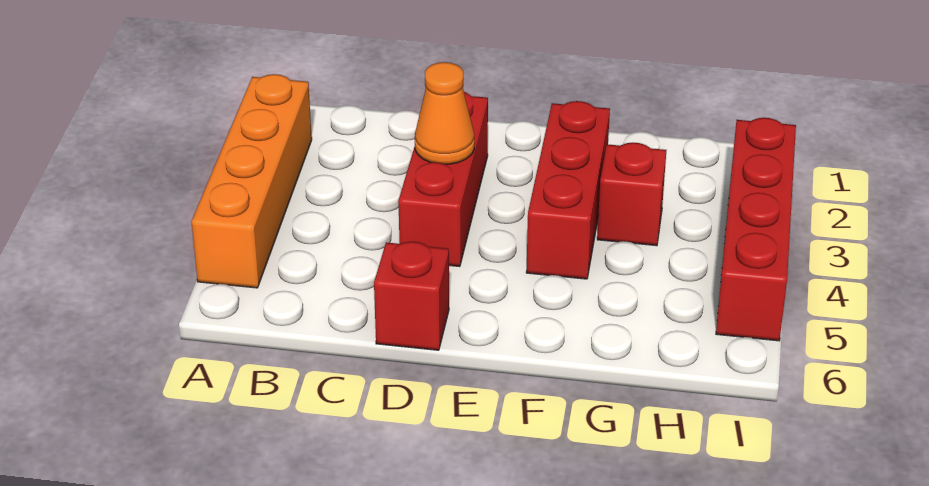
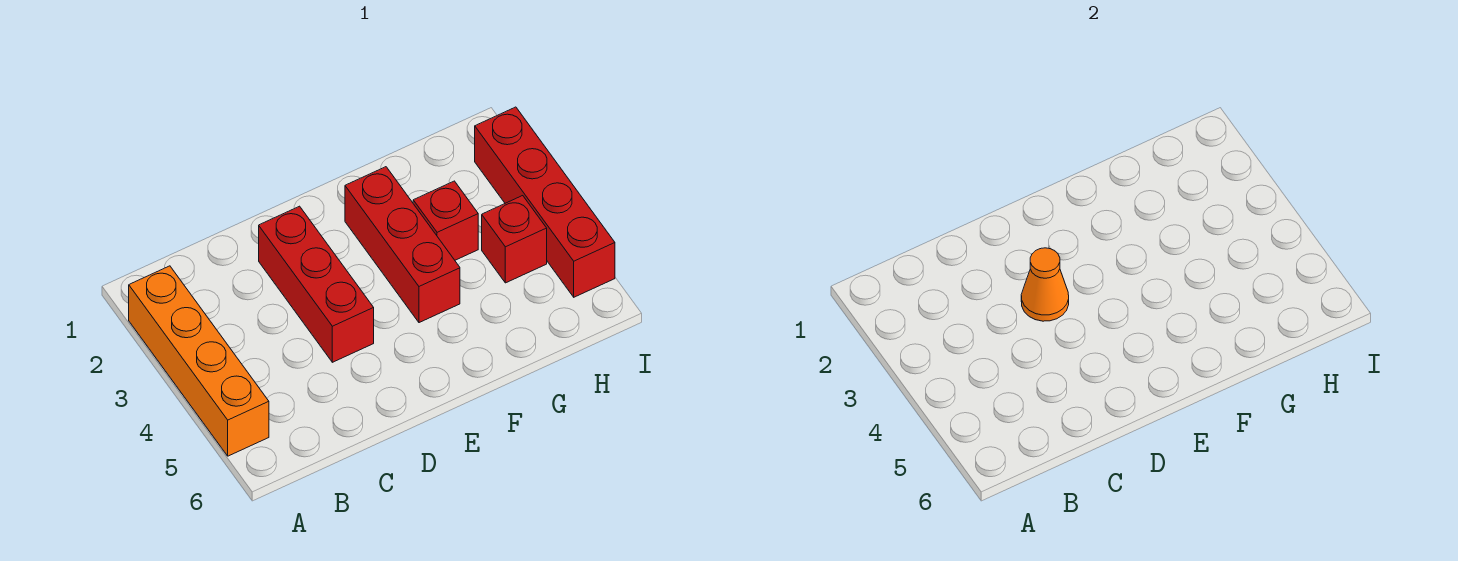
red 1x1 brick [374,241,449,350] -> red 1x1 brick moved to [482,196,547,283]

